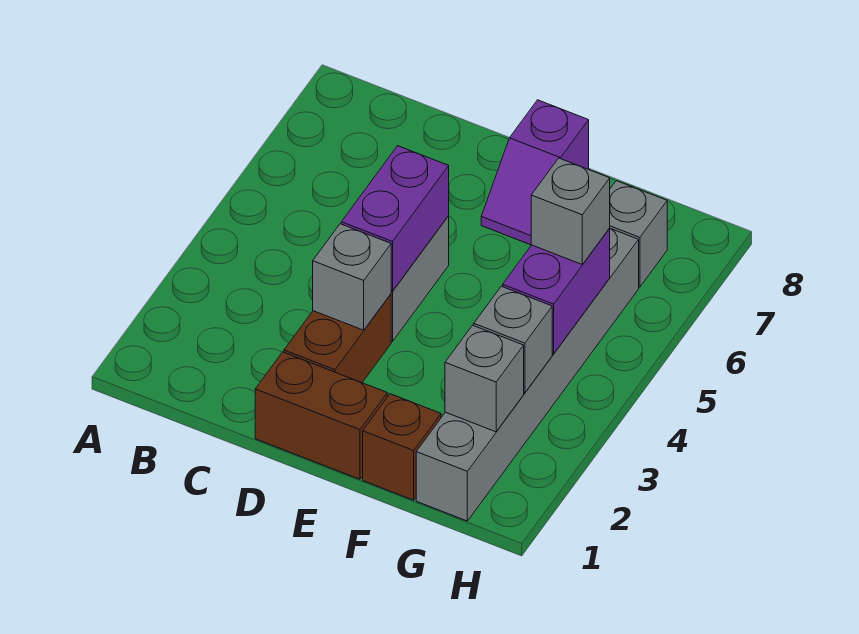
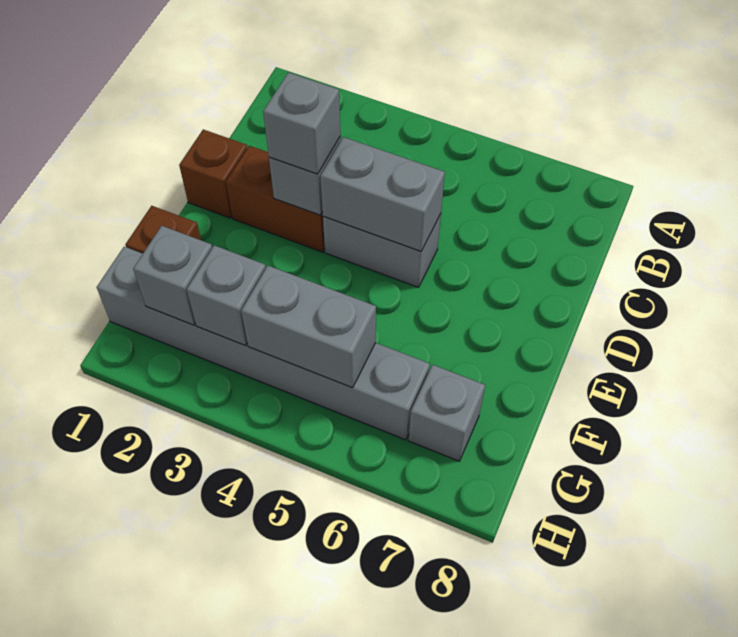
brown 1x2 brick [255,352,387,479] -> brown 1x1 brick [179,129,247,218]
purple 1x2 brick [341,146,449,291] -> grey 1x2 brick [320,137,445,251]
purple 1x2 slope [481,100,589,245] -> none
purple 1x2 brick [503,228,610,354] -> grey 1x2 brick [241,266,376,388]
grey 1x1 brick [531,158,610,265] -> grey 1x1 brick moved to [263,72,341,174]

